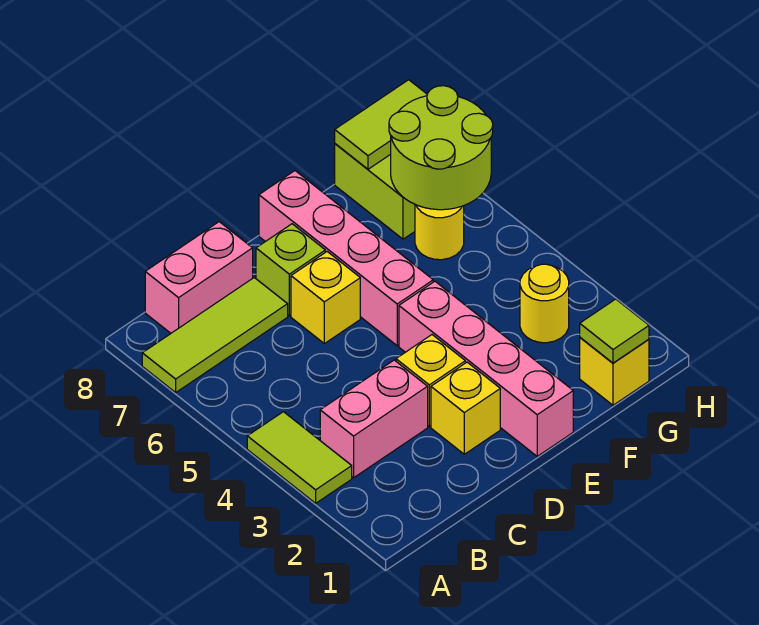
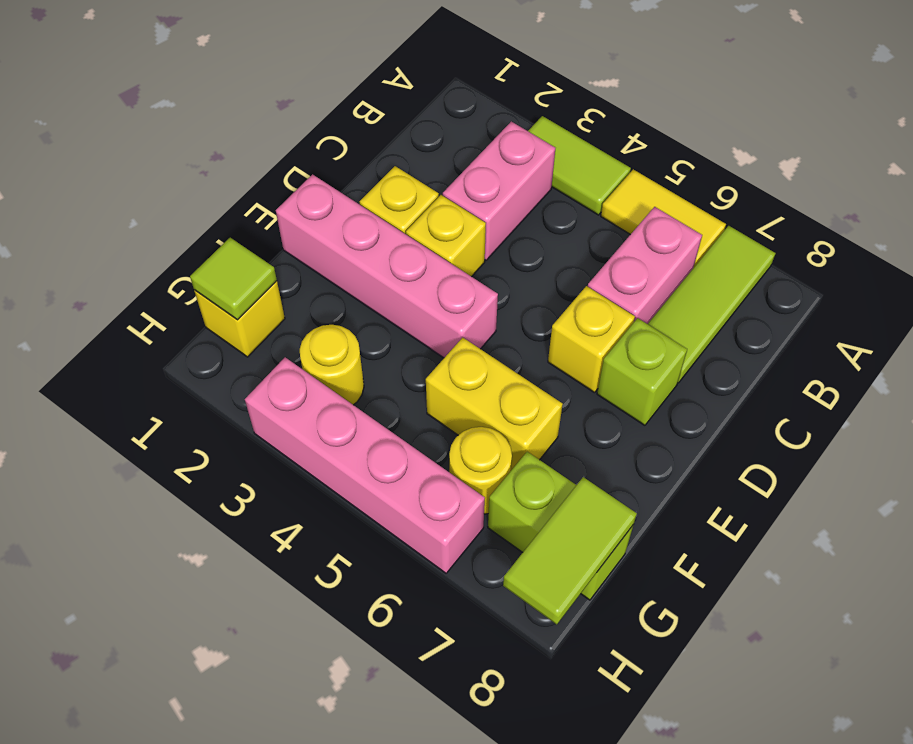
none -> yellow 1x2 tile [601,169,726,267]
pink 1x2 brick [145,222,253,333] -> pink 1x2 brick moved to [588,207,702,324]
pink 1x4 brick [259,171,433,346] -> pink 1x4 brick moved to [245,357,485,573]
none -> yellow 1x2 brick [426,338,563,470]
lime 2x2 round brick [389,86,493,210] -> none

